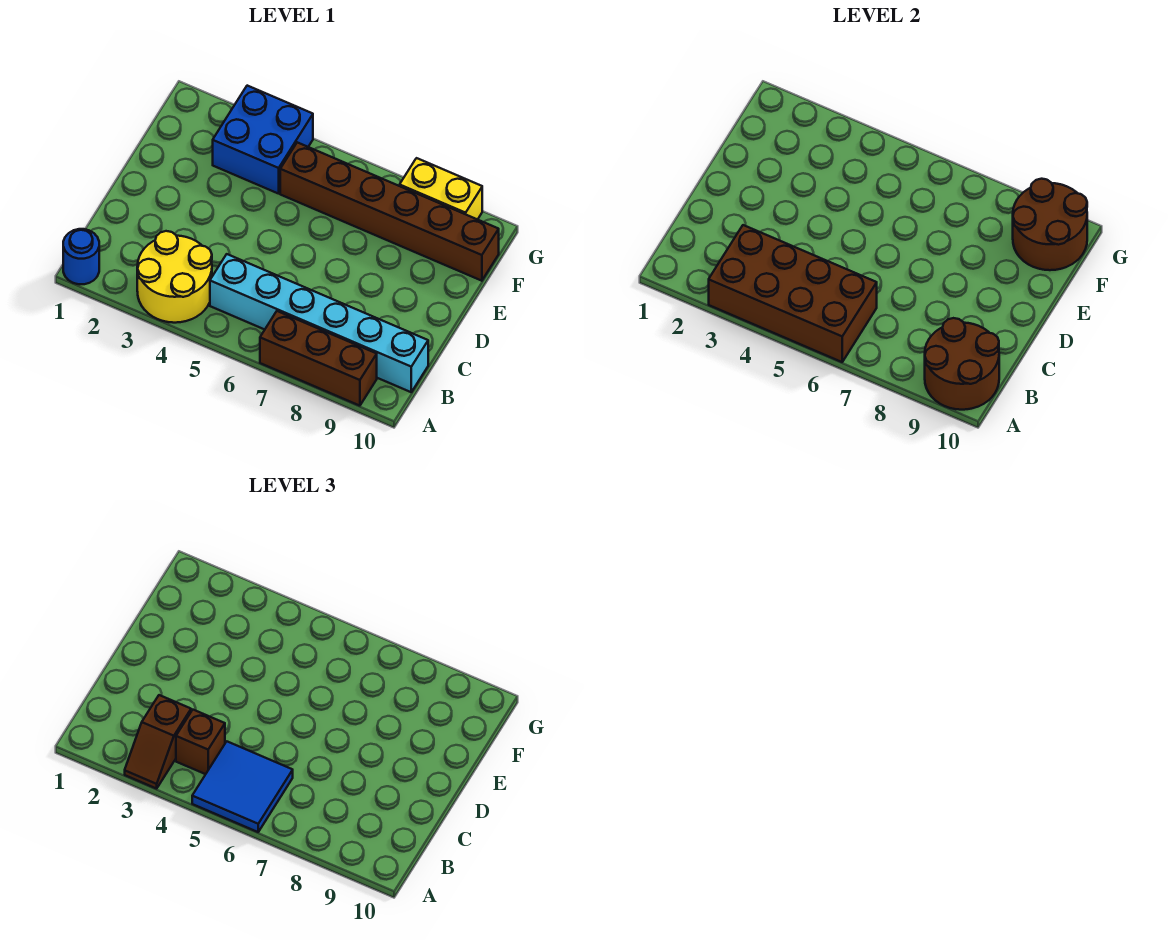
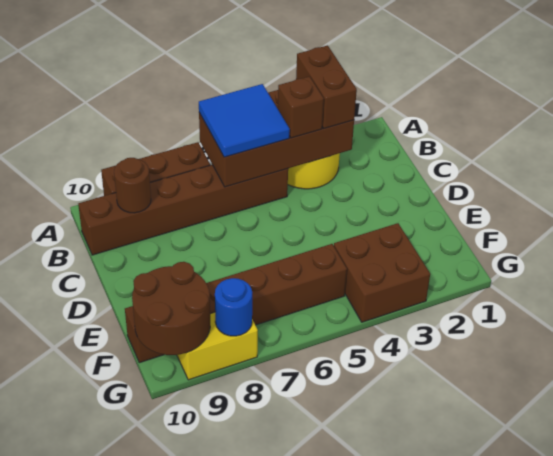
blue 1x1 round brick [63,229,99,284] -> blue 1x1 round brick moved to [215,278,252,336]
brown 1x2 slope [125,695,191,789] -> brown 1x2 brick [296,45,357,128]
brown 2x2 round brick [925,318,999,410] -> brown 1x1 round brick [114,158,151,213]
cyan 1x6 brick [210,254,428,392] -> brown 1x6 brick [78,165,288,255]
blue 2x2 brick [213,86,313,194] -> brown 2x2 brick [334,223,430,322]

